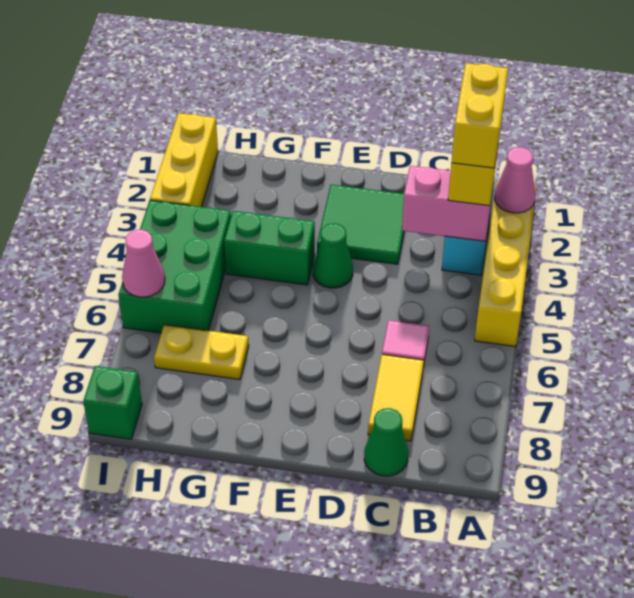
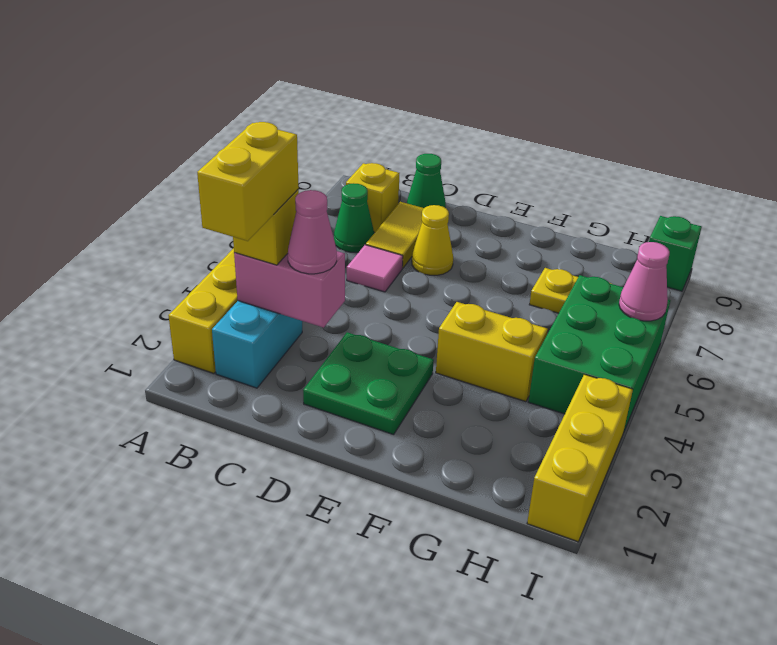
pink 1x1 cone [495,147,536,213] -> pink 1x1 cone moved to [288,190,337,274]
none -> yellow 1x1 brick [346,163,400,233]
green 2x2 tile [317,185,404,264] -> green 2x2 plate [303,332,434,435]
none -> yellow 1x1 cone [412,205,453,275]
green 1x1 cone [313,224,353,288] -> green 1x1 cone moved to [334,183,374,252]
green 1x2 brick [224,211,315,285] -> yellow 1x2 brick [436,302,548,402]

